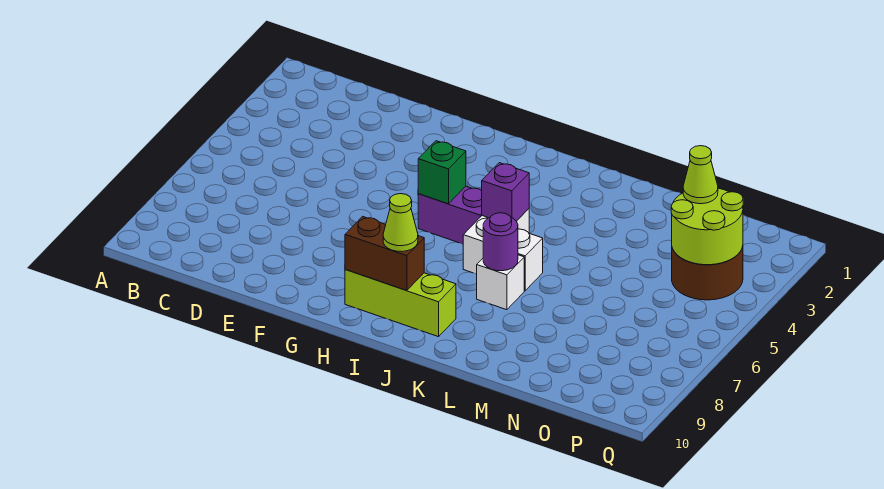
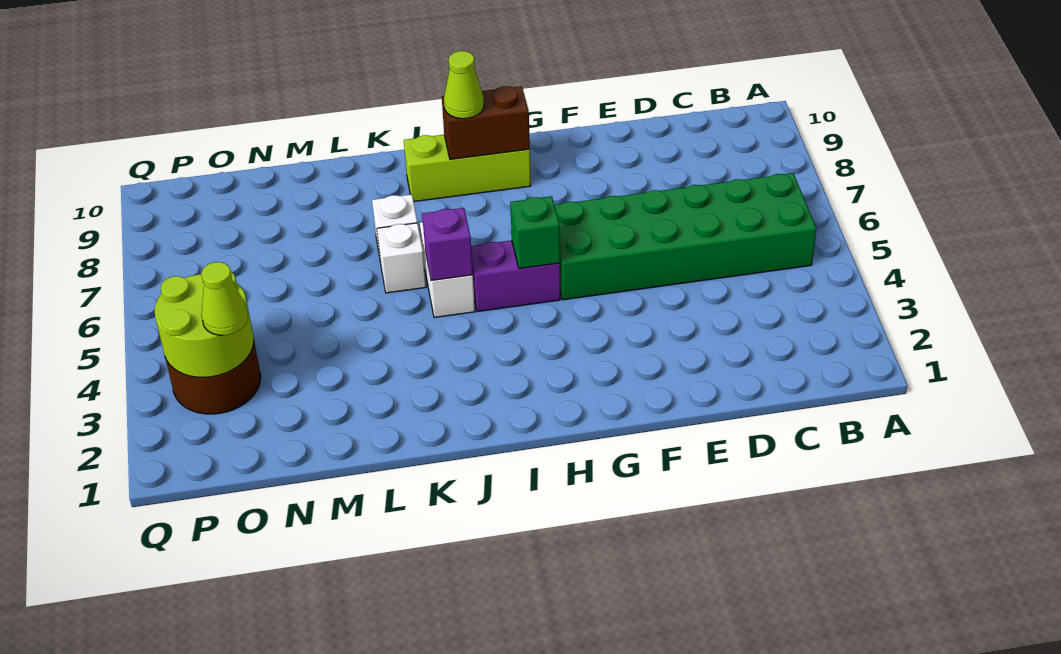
none -> green 2x6 brick [555,173,817,300]
purple 1x1 round brick [483,213,518,271] -> none

